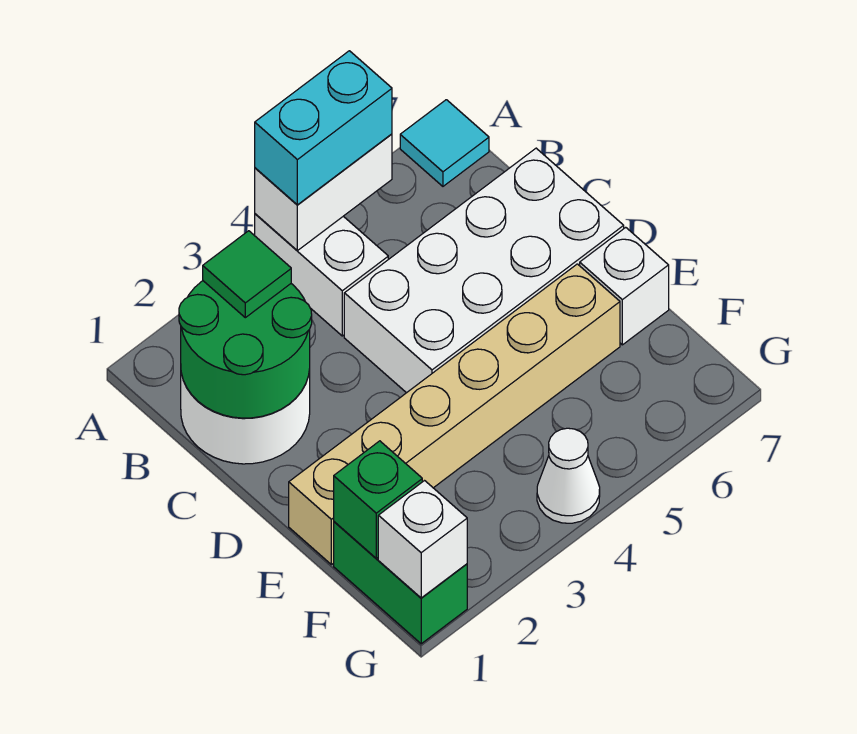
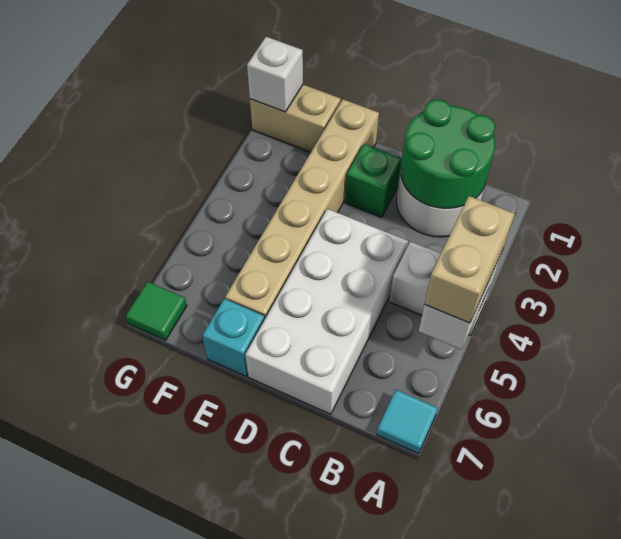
cyan 1x2 brick [255,51,392,205] -> tan 1x2 brick [425,196,515,323]
green 1x1 tile [203,231,291,318] -> green 1x1 tile moved to [126,282,187,340]
white 1x1 brick [580,227,669,345] -> cyan 1x1 brick [202,299,265,376]
green 1x2 brick [334,522,467,644] -> tan 1x2 brick [250,85,341,152]
green 1x1 brick [334,441,422,558] -> green 1x1 brick moved to [345,144,402,218]
white 1x1 cone [537,428,600,523] -> none

